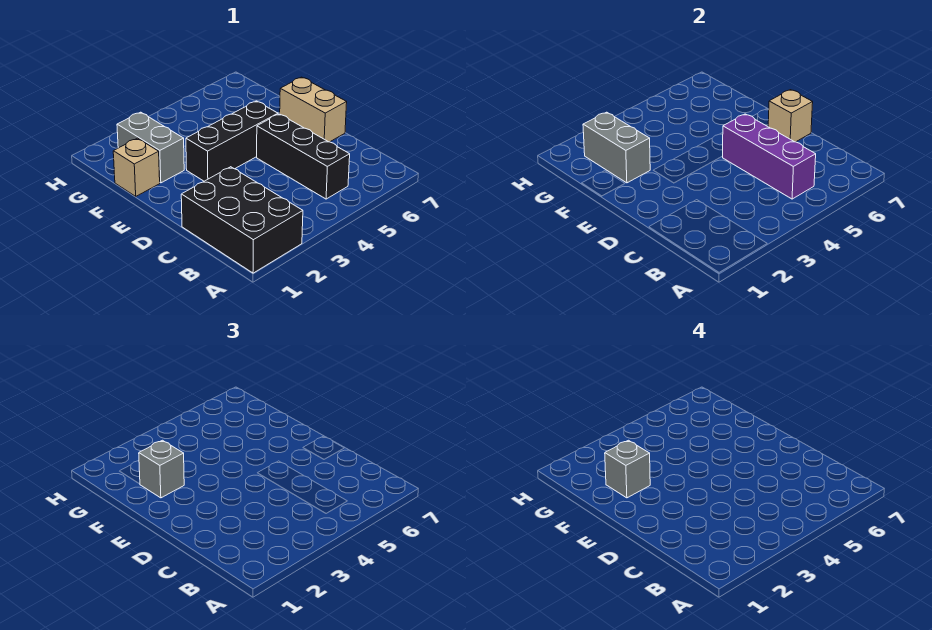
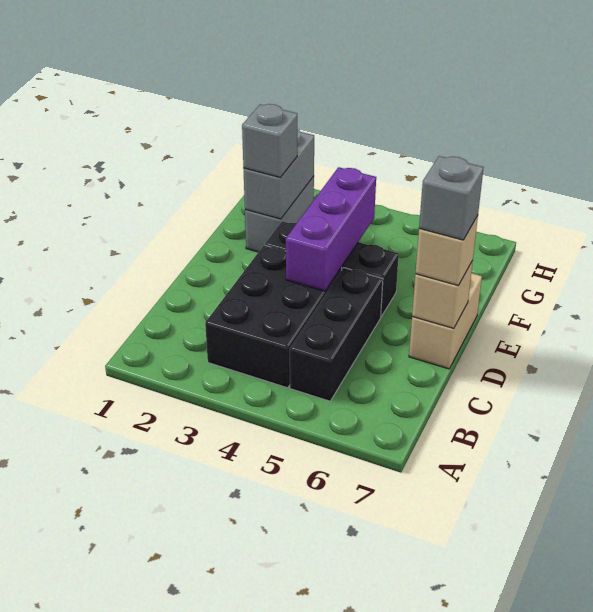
black 2x3 brick [181,167,303,273] -> black 2x3 brick moved to [205,245,342,388]
purple 1x3 brick [723,114,816,199] -> purple 1x3 brick moved to [286,167,376,291]
tan 1x1 brick [113,138,160,196] -> tan 1x1 brick moved to [415,216,478,286]
grey 1x1 brick [605,440,650,498] -> grey 1x1 brick moved to [419,156,484,240]

